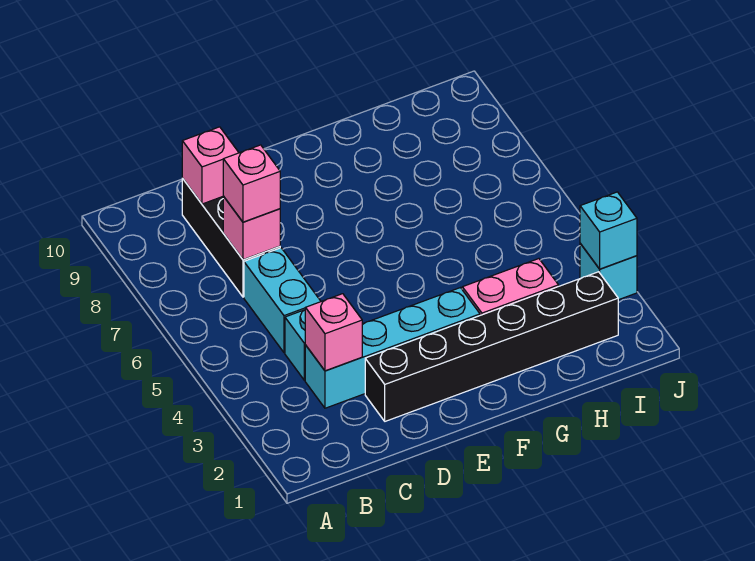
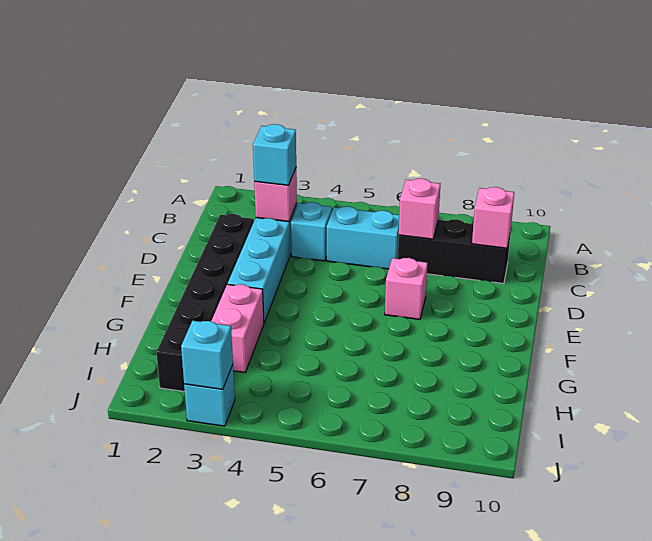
none -> cyan 1x1 brick [253,124,296,185]
pink 1x1 brick [223,145,280,222] -> pink 1x1 brick moved to [385,258,427,319]

